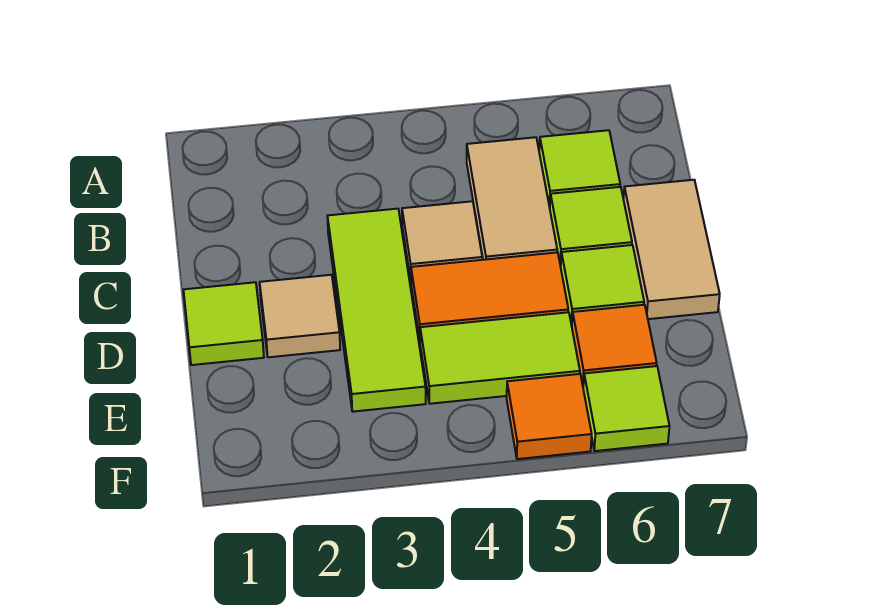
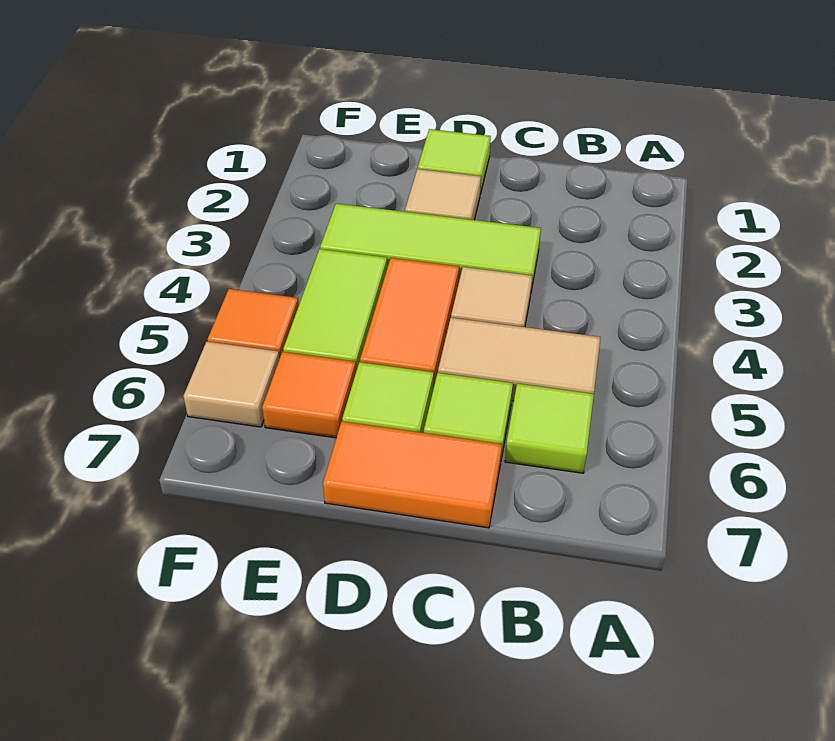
tan 1x2 tile [624,180,720,319] -> orange 1x2 tile [323,421,502,528]
lime 1x1 tile [583,366,670,451] -> tan 1x1 tile [183,342,279,427]

